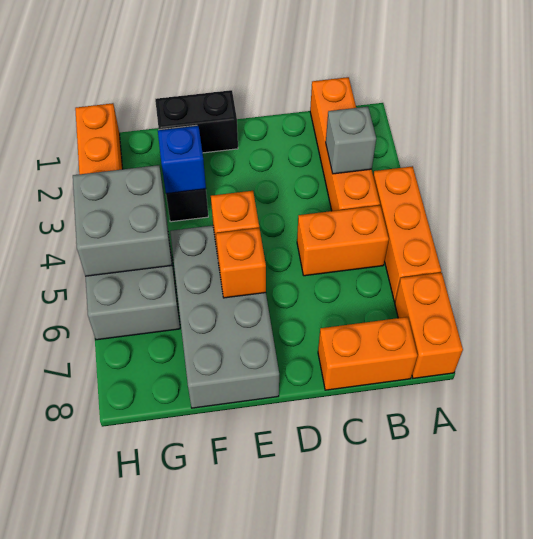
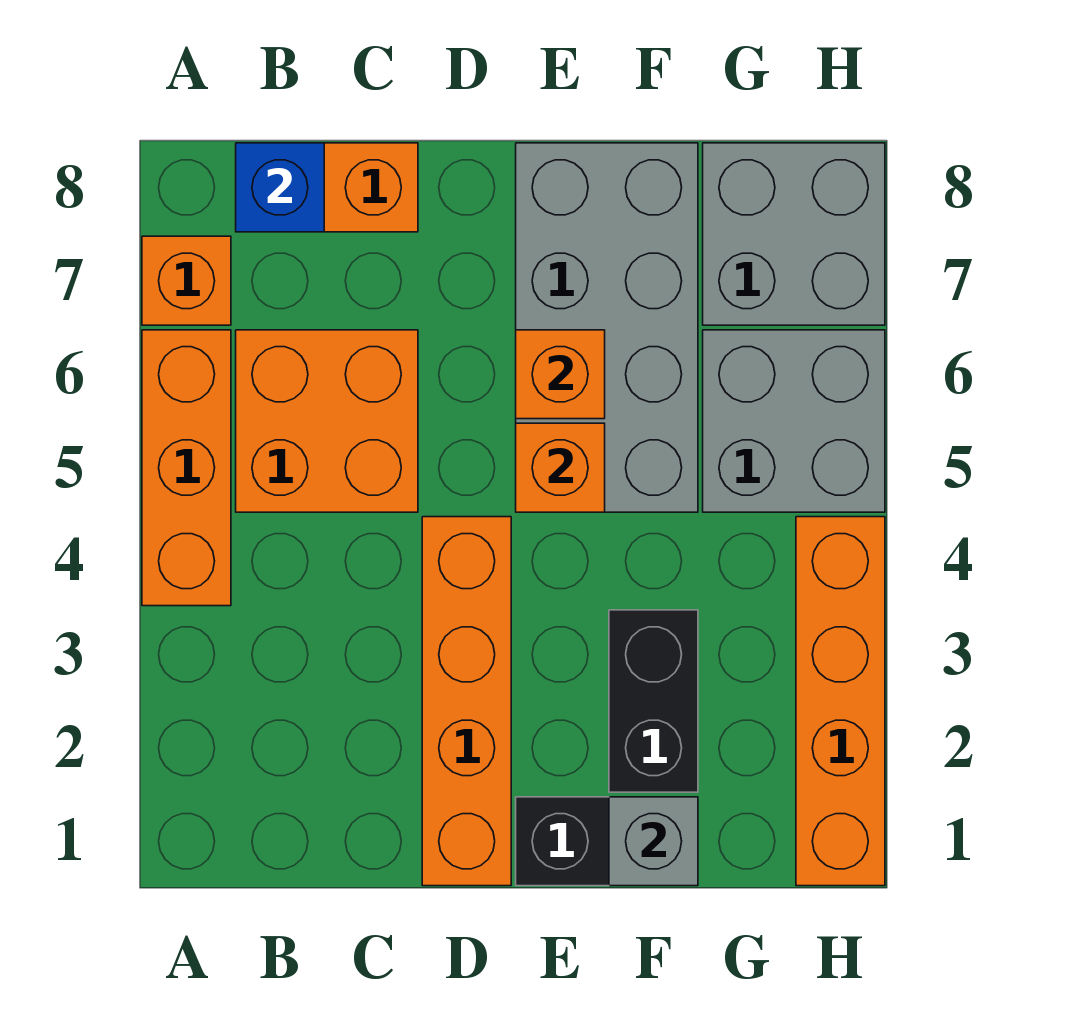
orange 1x2 brick [395,273,463,378] -> orange 1x1 brick [142,236,231,325]
orange 1x4 brick [310,77,380,211] -> orange 1x4 brick moved to [422,517,511,886]
grey 1x1 brick [326,107,376,174] -> grey 1x1 brick moved to [609,797,698,886]
orange 1x2 brick [297,205,389,276] -> orange 2x2 brick [236,330,418,512]
blue 1x1 brick [158,126,206,194] -> blue 1x1 brick moved to [236,143,324,232]
grey 2x2 brick [73,165,172,276] -> grey 2x2 brick moved to [703,143,885,325]

